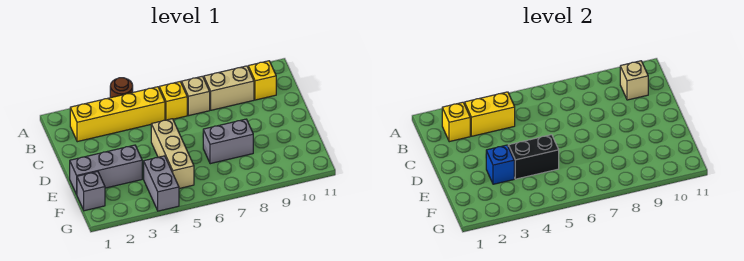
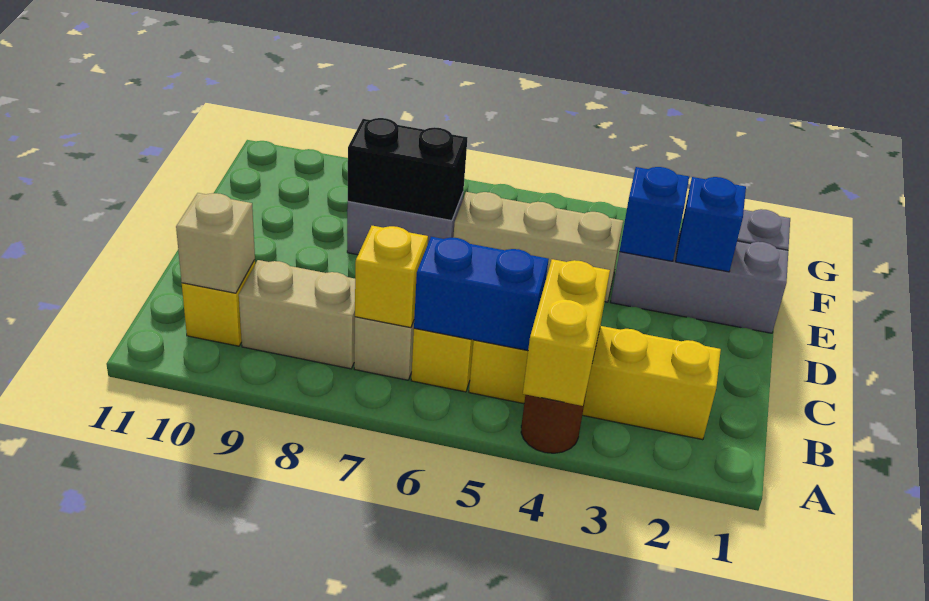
yellow 1x1 brick [442,102,470,142] -> yellow 1x1 brick moved to [355,226,428,328]
yellow 1x2 brick [465,92,515,136] -> yellow 1x2 brick turned to [523,259,610,406]
none -> blue 1x2 brick [414,237,549,351]
tan 1x3 brick [151,119,194,188] -> tan 1x3 brick turned to [453,192,623,302]
none -> blue 1x1 brick [676,177,746,272]
black 1x2 brick [508,135,559,179] -> black 1x2 brick moved to [348,118,467,221]
grey 1x2 brick [144,156,179,211] -> none

